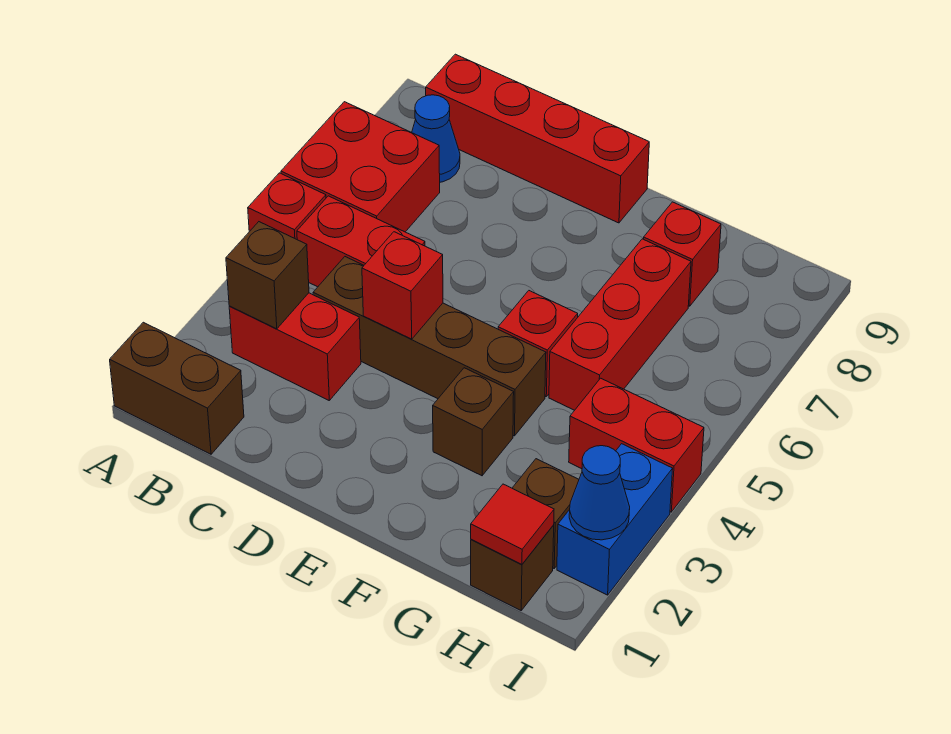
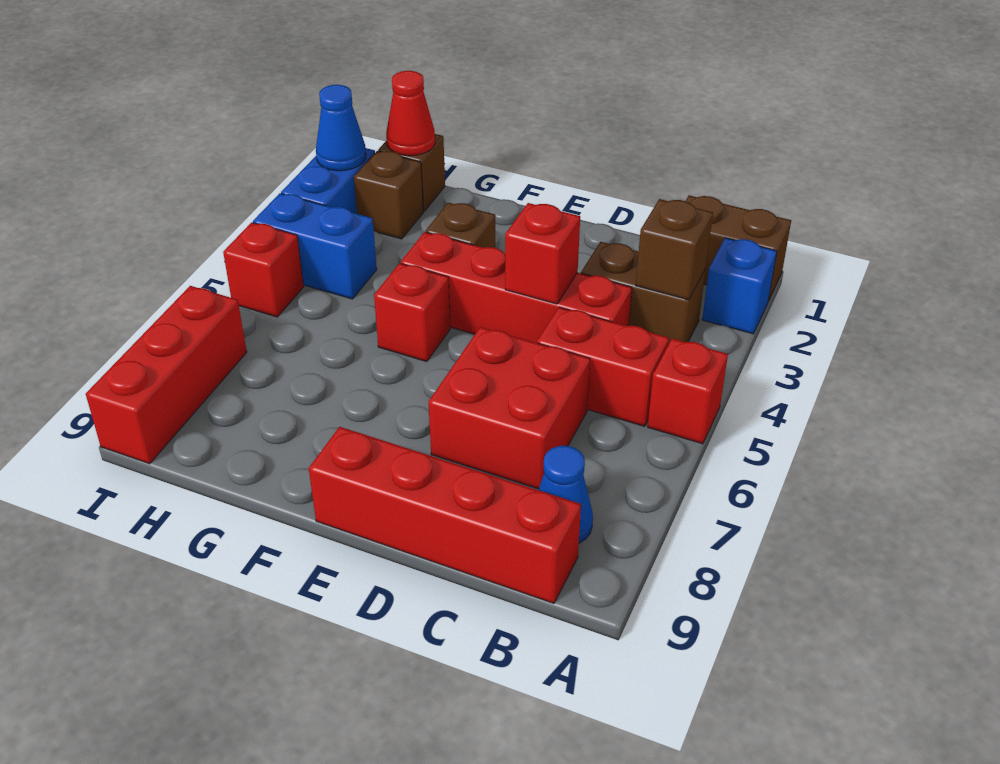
none -> blue 1x1 brick [702,238,777,334]
red 2x2 brick [281,102,440,232] -> red 2x2 brick moved to [429,327,590,489]
red 1x2 brick [229,293,361,400] -> brown 1x2 brick [581,242,706,345]
brown 1x4 brick [313,257,546,436] -> red 1x4 brick [401,232,632,343]
red 1x3 brick [549,239,691,410] -> red 1x3 brick moved to [86,286,247,464]
red 1x1 brick [644,202,721,306] -> red 1x1 brick moved to [223,223,304,317]
red 1x1 tile [471,484,554,564] -> red 1x1 cone [386,71,435,156]
red 1x2 brick [569,378,704,512] -> blue 1x2 brick [253,193,377,299]

